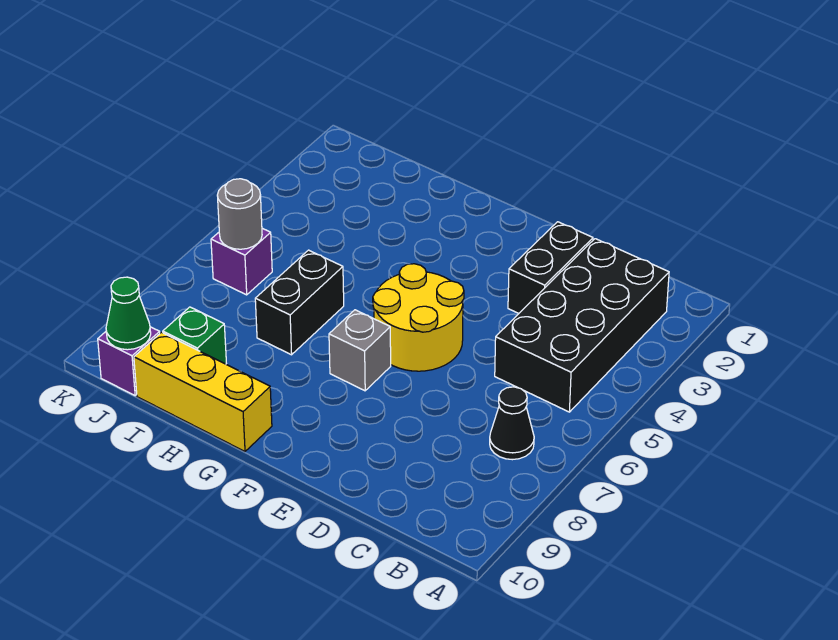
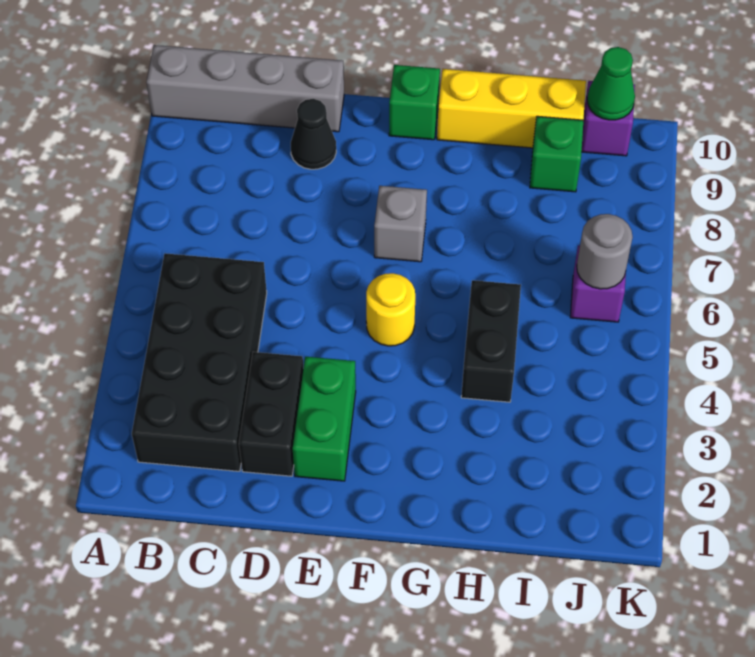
none -> grey 1x4 brick [146,45,344,132]
black 1x1 cone [490,387,534,460] -> black 1x1 cone moved to [291,99,336,169]
none -> green 1x2 brick [293,357,356,481]
yellow 2x2 round brick [373,264,464,371] -> yellow 1x1 round brick [366,273,415,346]
none -> green 1x1 brick [389,65,440,140]
black 1x2 brick [255,250,344,355] -> black 1x2 brick moved to [461,280,521,402]

